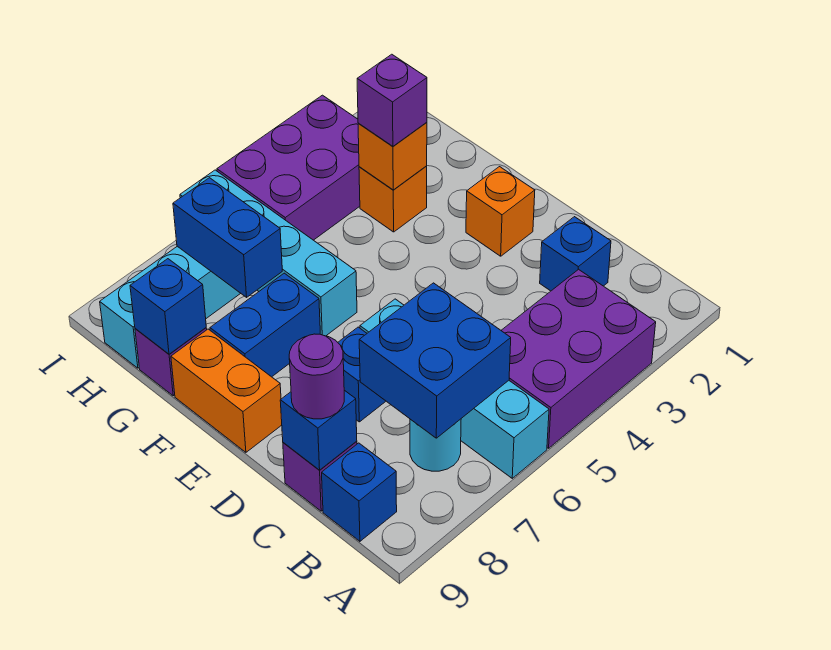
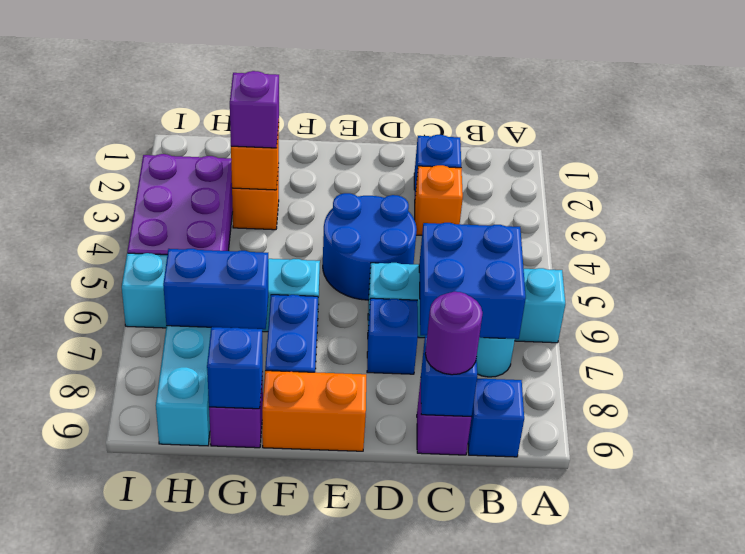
purple 2x3 brick [501,269,656,448] -> none
none -> blue 2x2 round brick [323,193,417,300]
orange 1x1 brick [466,167,535,256] -> orange 1x1 brick moved to [415,165,463,235]

